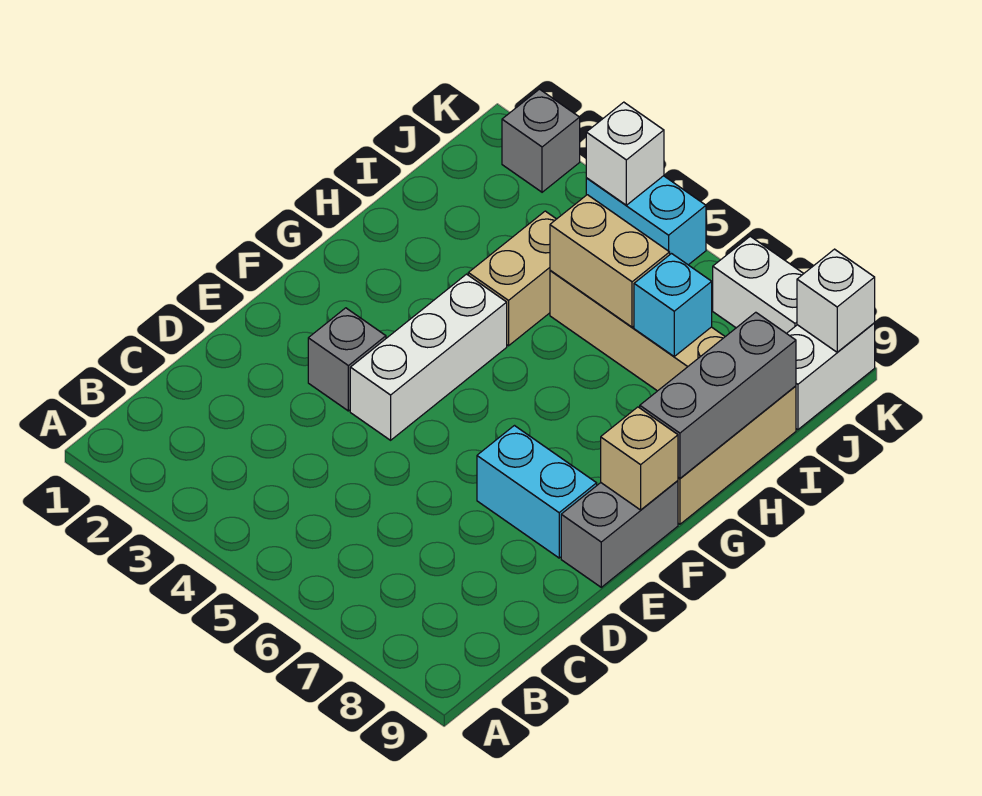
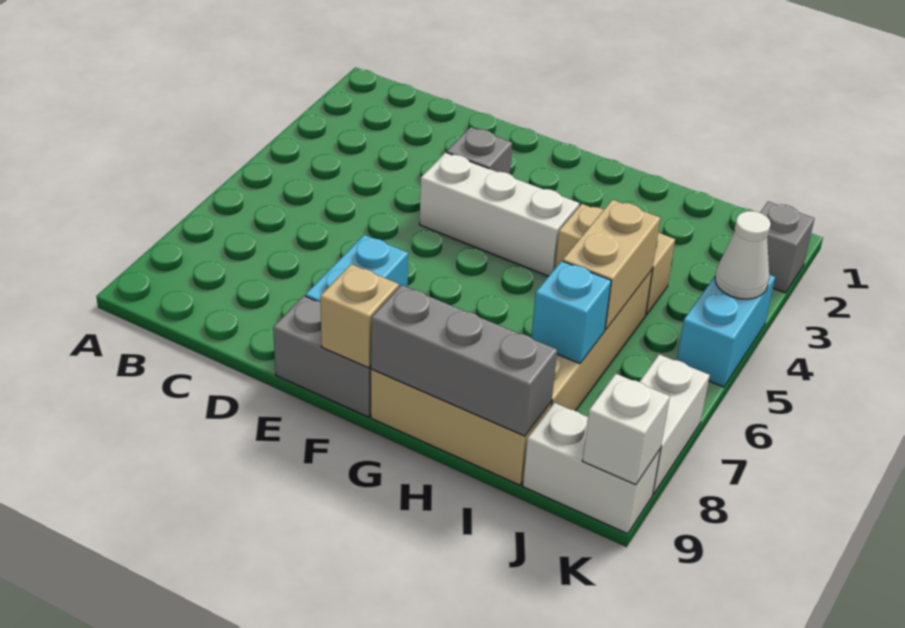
white 1x1 brick [586,102,664,205] -> white 1x1 cone [715,211,771,299]

